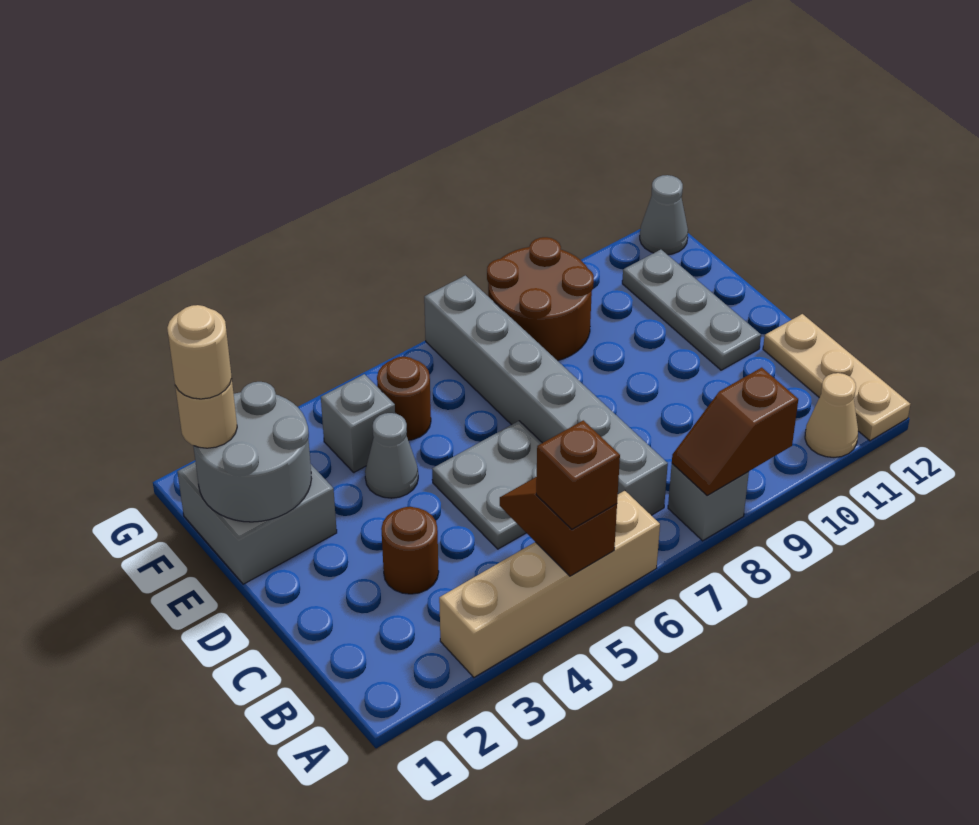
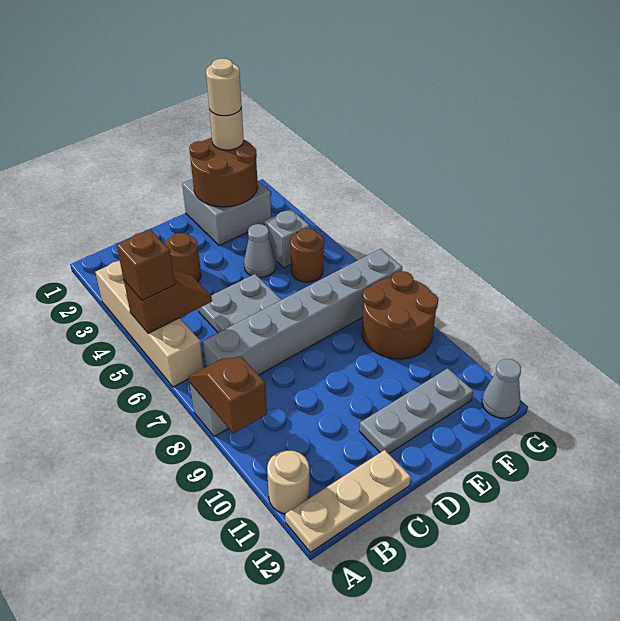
tan 1x1 cone [805,373,858,457] -> tan 1x1 round brick [267,450,309,514]
grey 2x2 round brick [193,382,312,522] -> brown 2x2 round brick [189,138,258,207]

